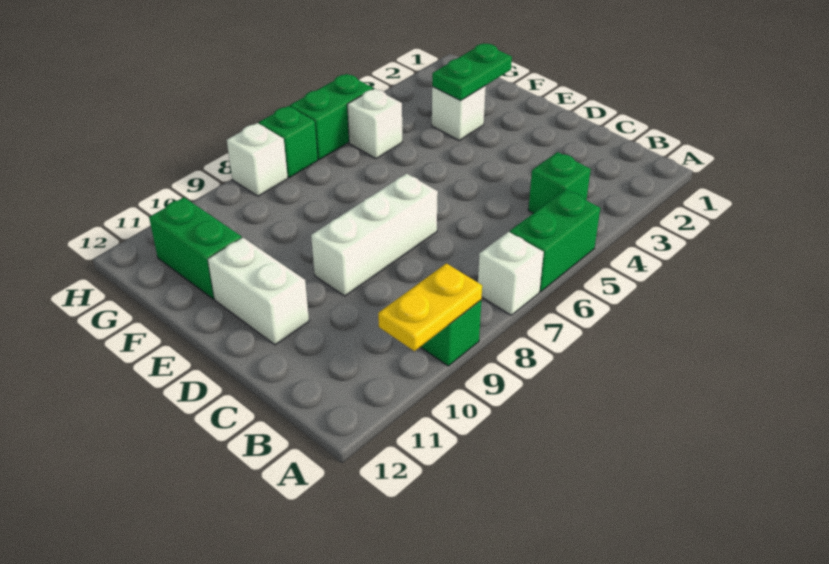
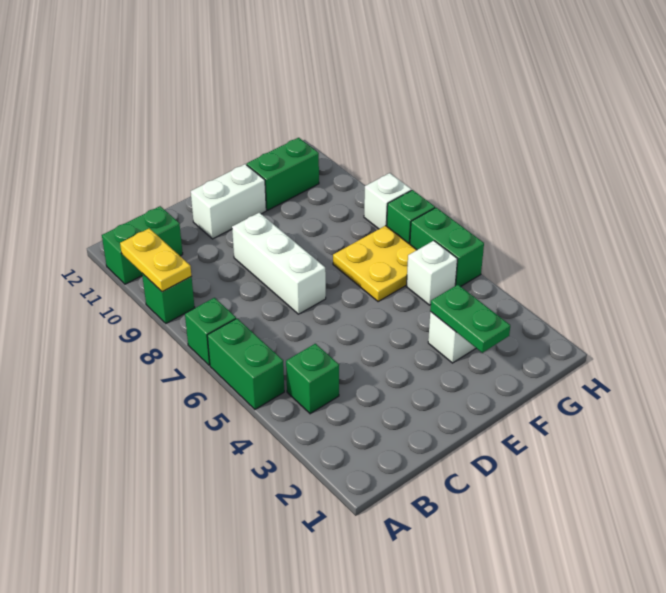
white 1x1 brick [478,232,544,315] -> green 1x1 brick [185,298,236,365]
none -> green 1x2 brick [102,206,183,284]
none -> yellow 2x2 plate [333,226,417,302]

